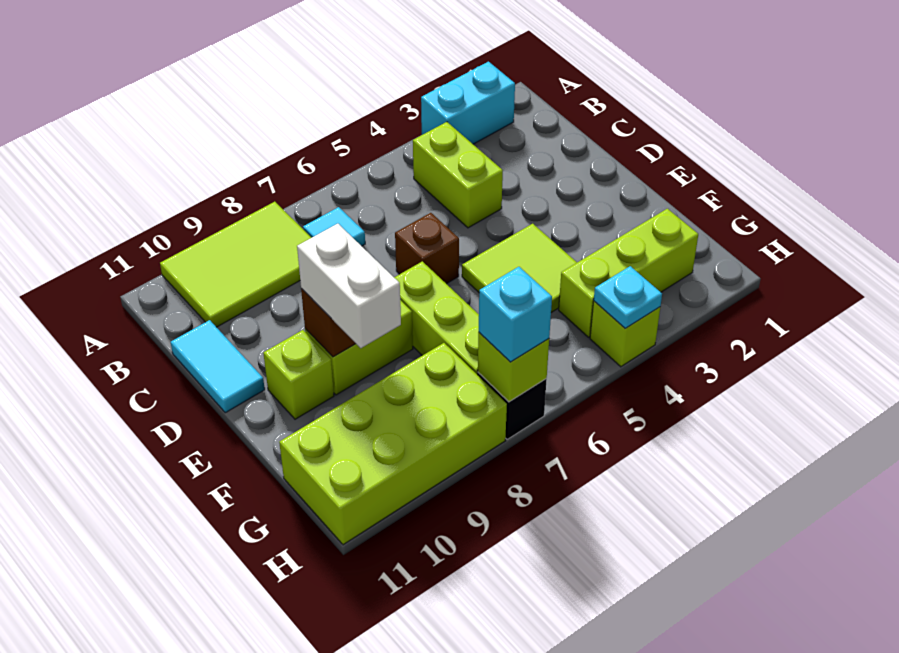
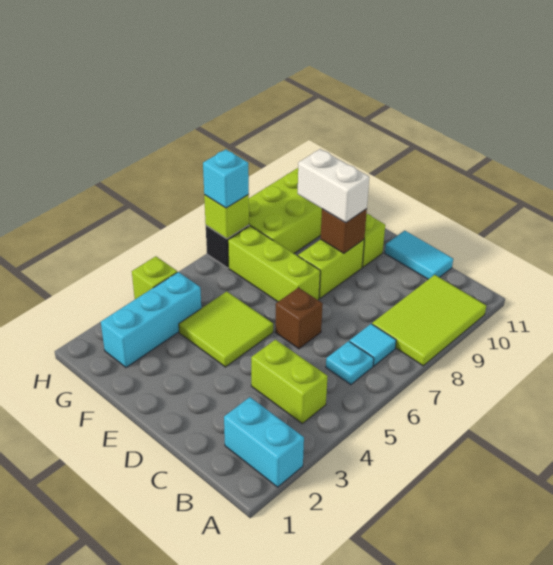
cyan 1x2 brick [421,62,515,144] -> cyan 1x2 brick turned to [224,397,304,487]
lime 1x3 brick [559,209,698,337] -> cyan 1x3 brick [101,272,201,368]
cyan 1x1 plate [594,266,662,328] -> cyan 1x1 plate moved to [326,341,374,385]

